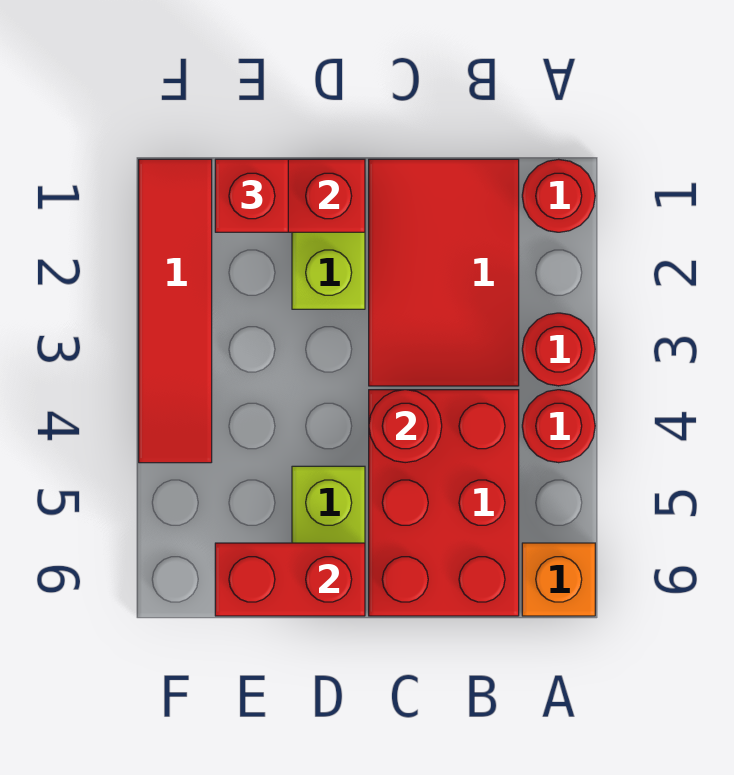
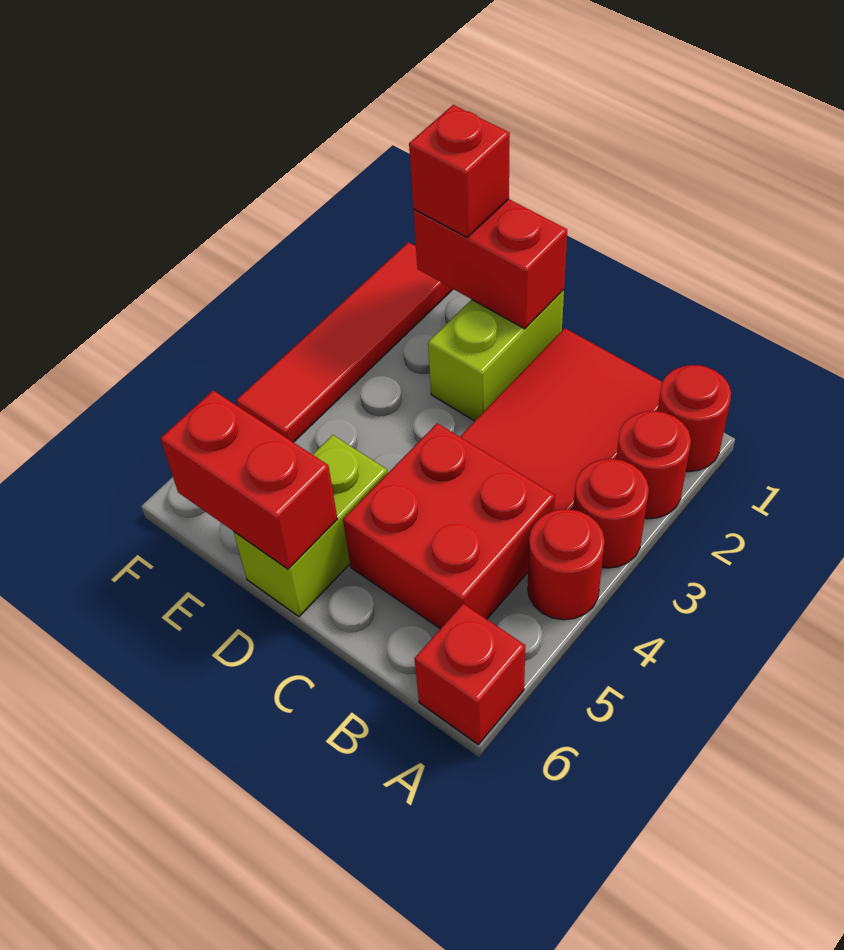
orange 1x1 brick [522,543,595,616] -> red 1x1 brick [414,604,525,744]
red 2x3 brick [369,390,519,616] -> red 2x2 brick [343,423,555,629]
red 1x1 round brick [369,390,442,463] -> red 1x1 round brick moved to [616,411,691,519]

